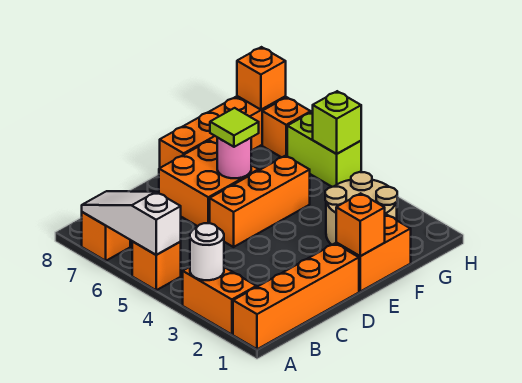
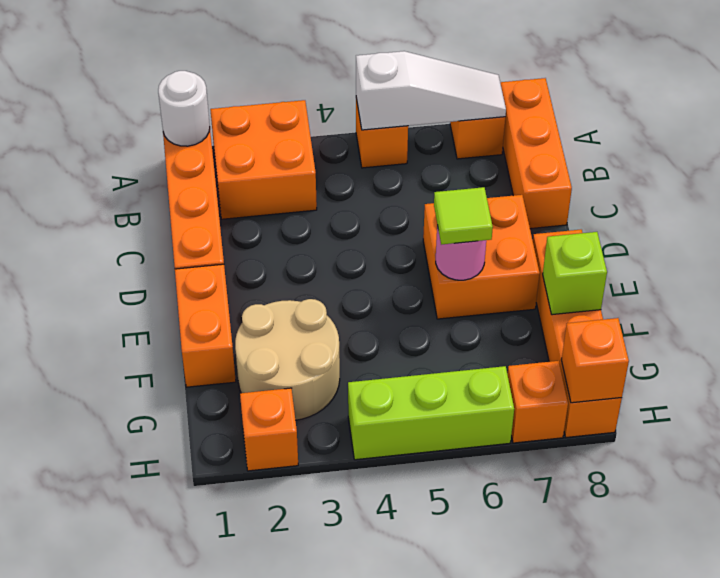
orange 1x2 brick [183,267,256,335] -> orange 2x2 brick [210,100,317,219]
white 1x1 round brick [190,223,224,280] -> white 1x1 round brick moved to [158,71,210,146]
orange 1x3 brick [210,156,310,247] -> orange 1x3 brick moved to [500,78,572,229]
orange 1x1 brick [336,193,385,256] -> orange 1x1 brick moved to [240,388,298,471]
lime 1x2 brick [287,112,361,187] -> lime 1x3 brick [348,366,514,460]
lime 1x1 brick [313,91,361,154] -> lime 1x1 brick moved to [543,232,607,315]

